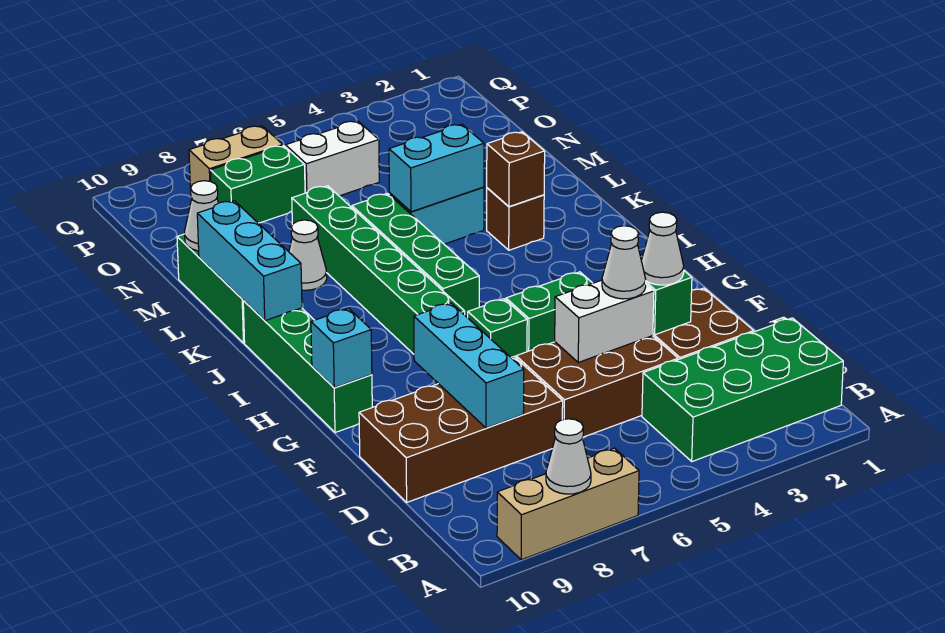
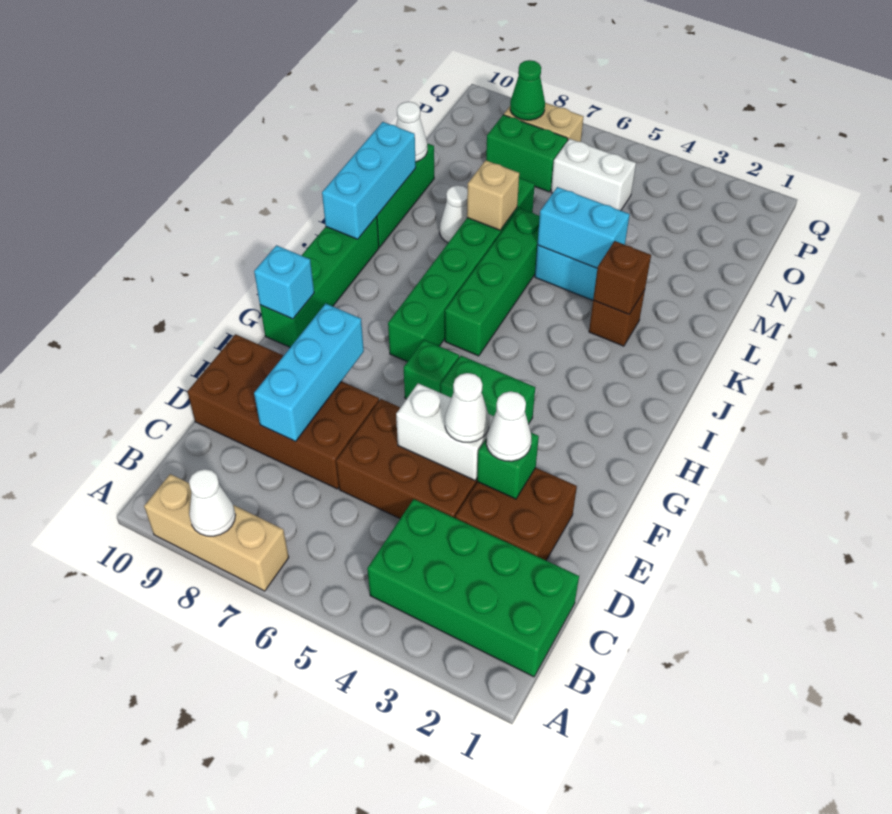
none -> tan 1x1 brick [467,160,519,230]
none -> green 1x1 cone [510,60,545,120]

